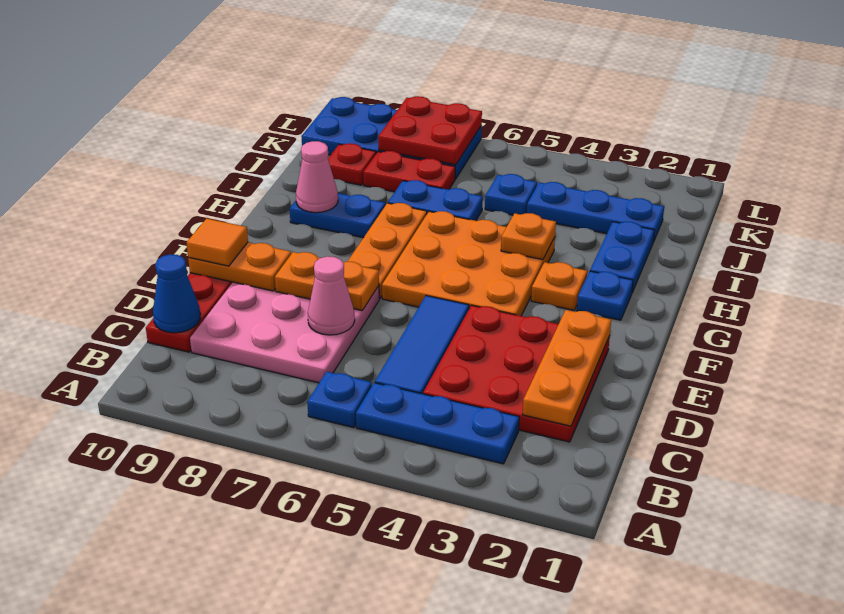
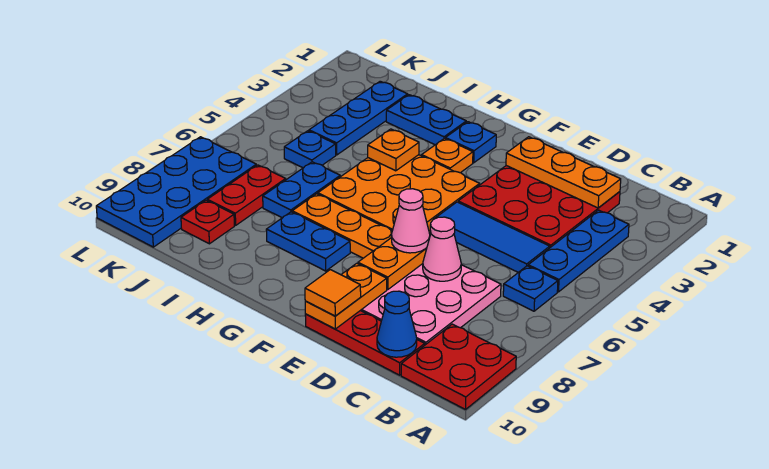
blue 1x2 plate [290,193,385,238] -> blue 1x2 plate turned to [266,212,350,271]
pink 1x1 cone [296,141,338,213] -> pink 1x1 cone moved to [391,189,430,253]
red 2x2 plate [378,96,482,165] -> red 2x2 plate moved to [401,324,516,409]

